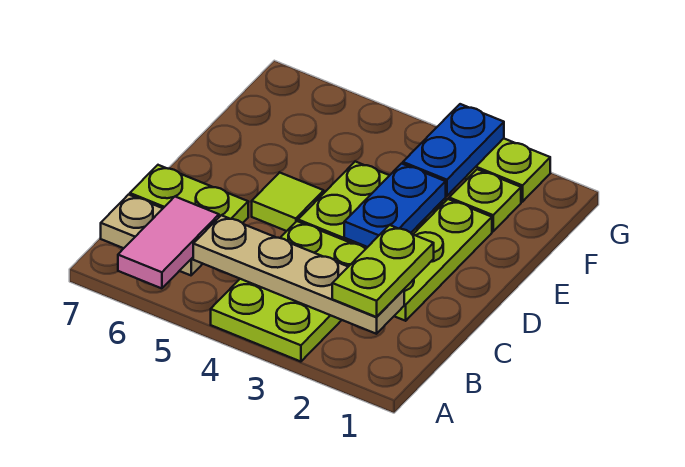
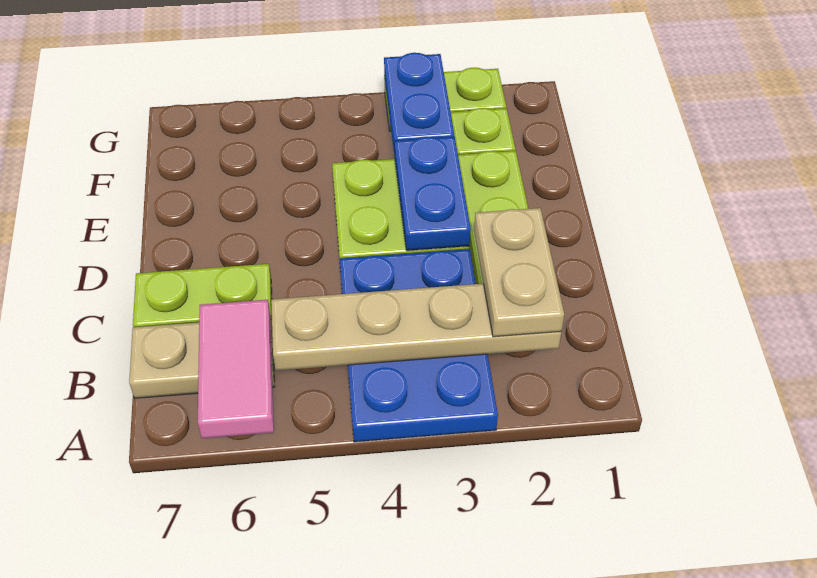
lime 2x3 plate [211,221,365,362] -> blue 2x3 plate [340,249,498,442]
lime 1x2 plate [332,225,434,317] -> tan 1x2 plate [474,208,564,337]
lime 1x1 tile [252,173,324,231] -> none

